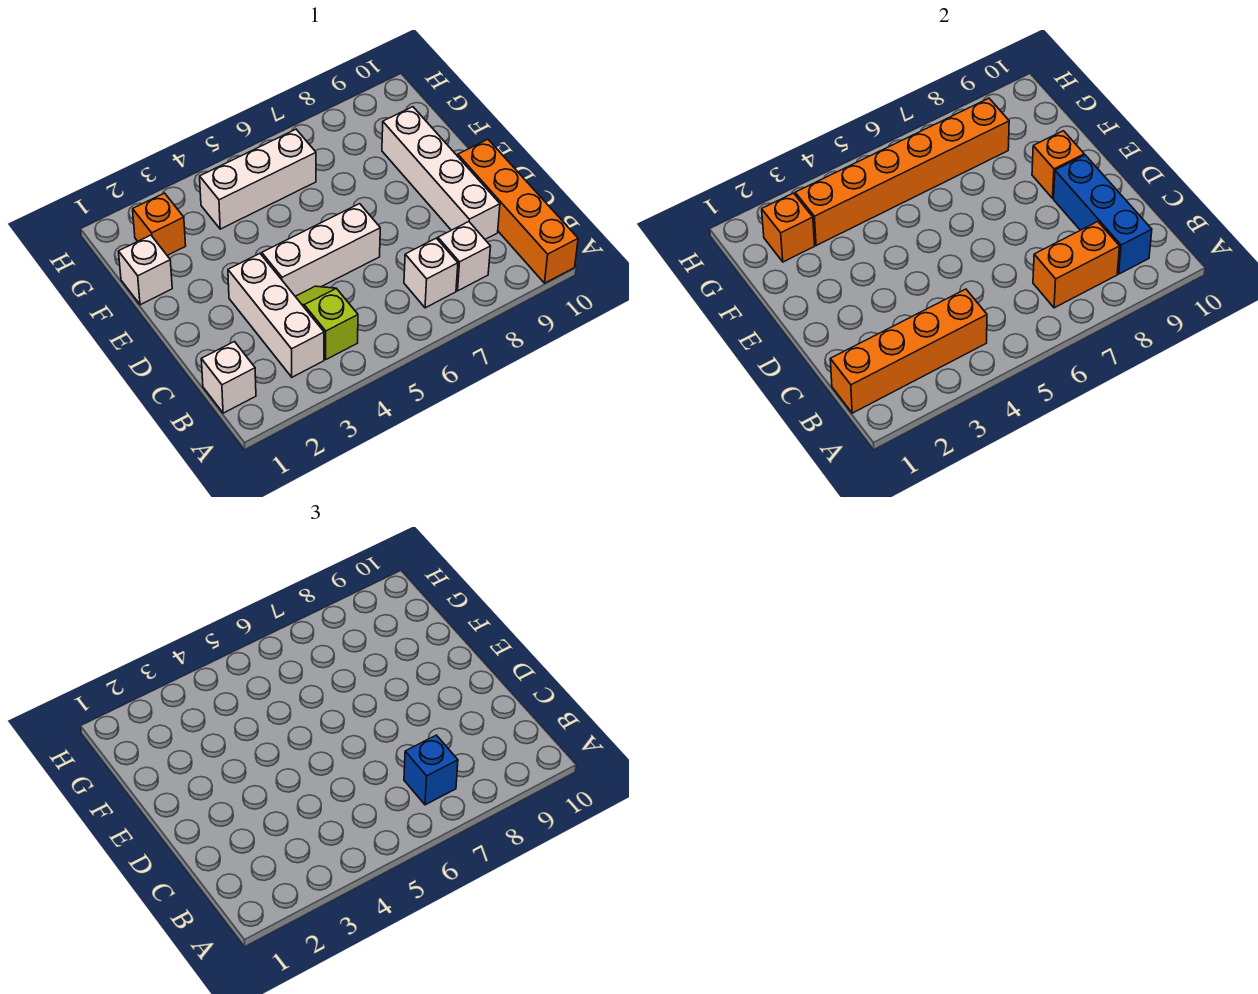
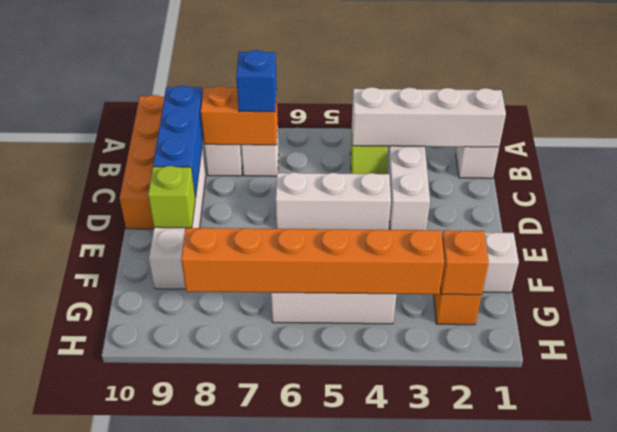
orange 1x4 brick [830,289,987,413] -> white 1x4 brick [352,87,506,147]
orange 1x1 brick [1032,131,1084,198] -> lime 1x1 brick [148,166,195,228]

